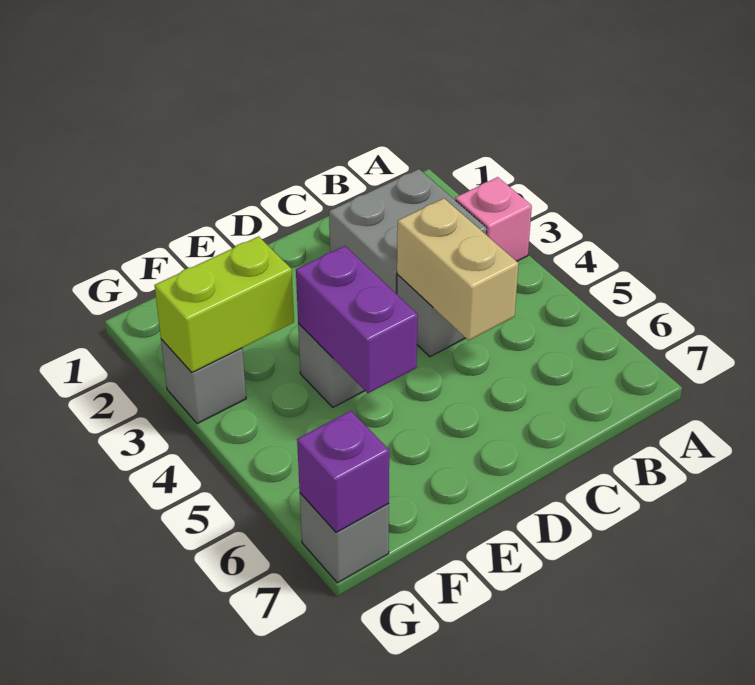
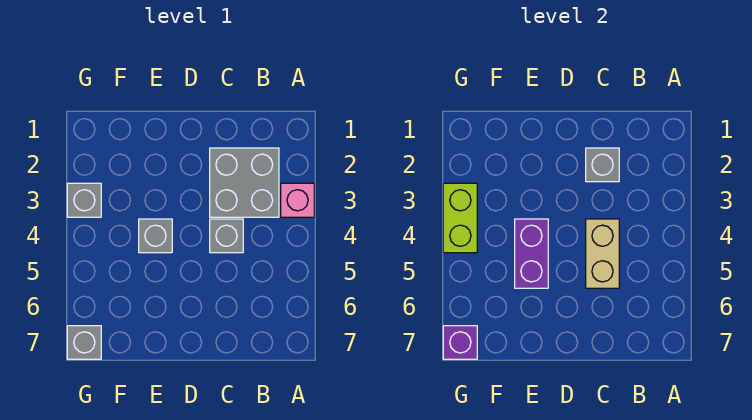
none -> grey 1x1 brick [586,148,619,182]
lime 1x2 brick [155,236,294,372] -> lime 1x2 brick turned to [443,183,477,253]

